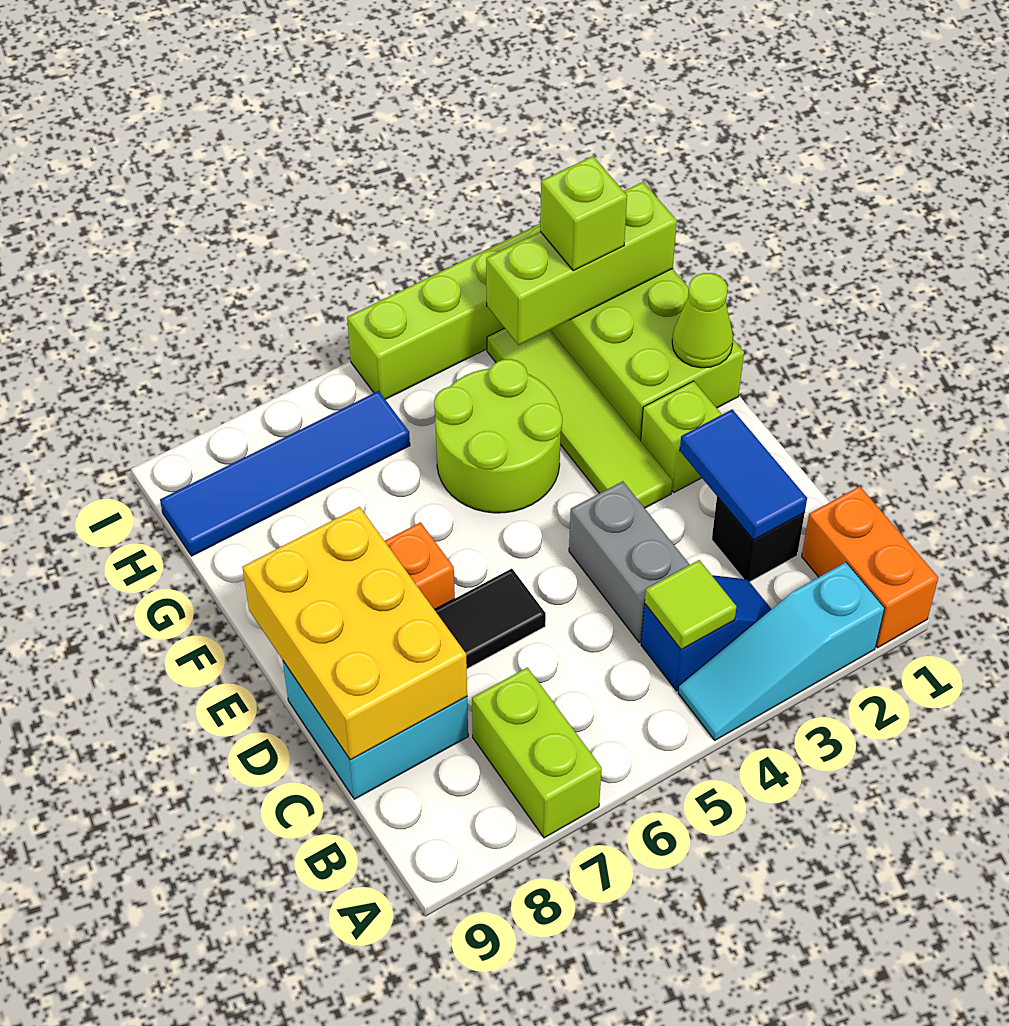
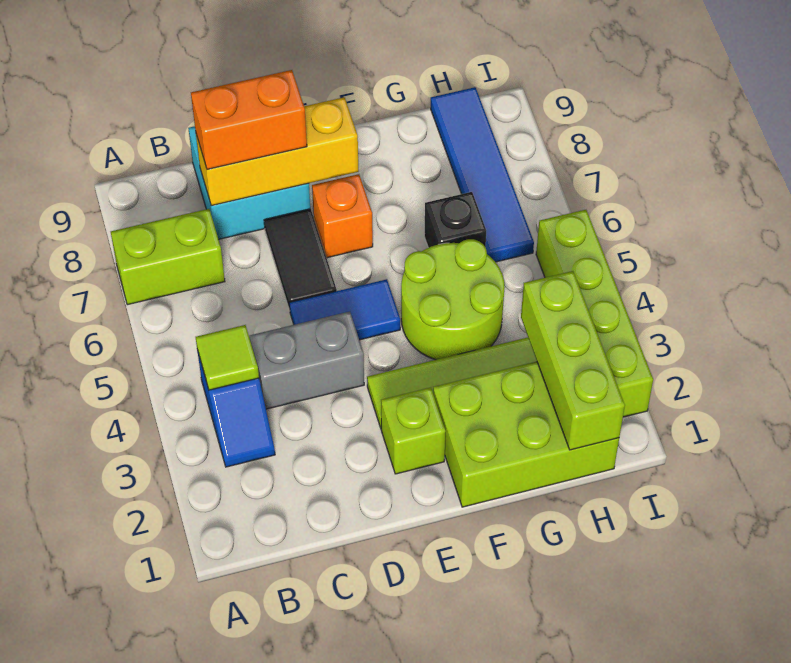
orange 1x2 brick [802,486,938,648] -> orange 1x2 brick moved to [191,70,307,170]
cyan 1x3 slope [678,562,884,740] -> none
black 1x1 brick [712,497,805,582] -> black 1x1 brick moved to [424,192,486,248]
blue 1x2 tile [680,409,807,540] -> blue 1x2 tile moved to [289,279,400,340]
yellow 2x3 brick [242,507,467,760] -> yellow 1x3 brick [196,97,359,206]
lime 1x1 cone [672,273,733,368] -> none
lime 1x1 brick [540,156,627,271] -> none

